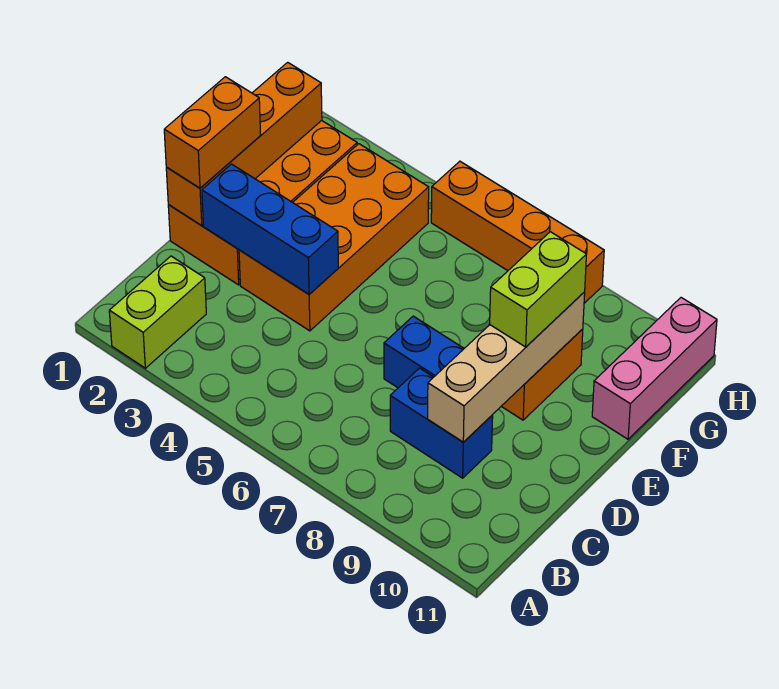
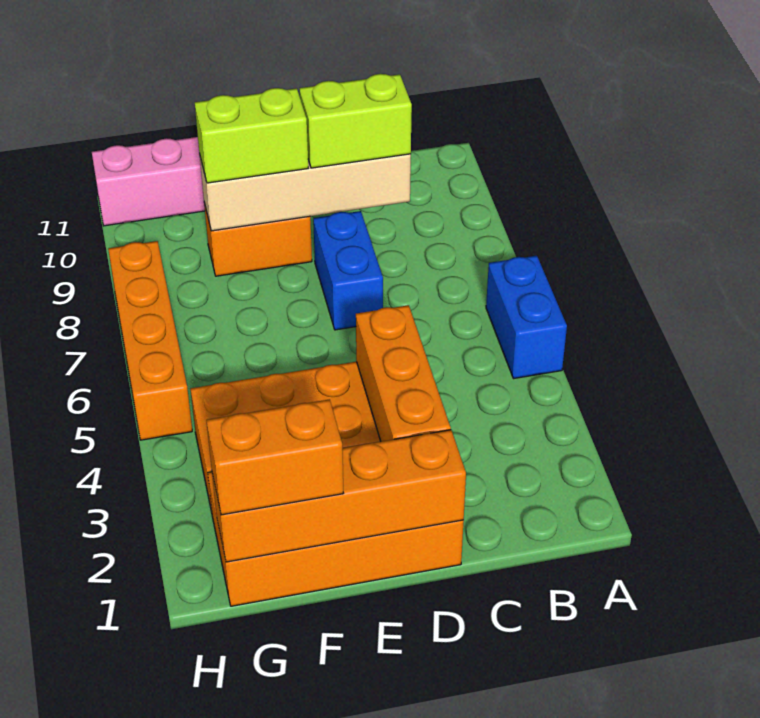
lime 1x2 brick [109,256,206,368] -> lime 1x2 brick moved to [300,74,412,168]
blue 1x2 brick [390,368,493,478] -> blue 1x2 brick moved to [486,256,567,379]
orange 1x2 brick [164,77,261,188] -> orange 1x2 brick moved to [206,399,343,515]
blue 1x3 brick [202,164,338,294] -> orange 1x3 brick [356,305,451,441]

